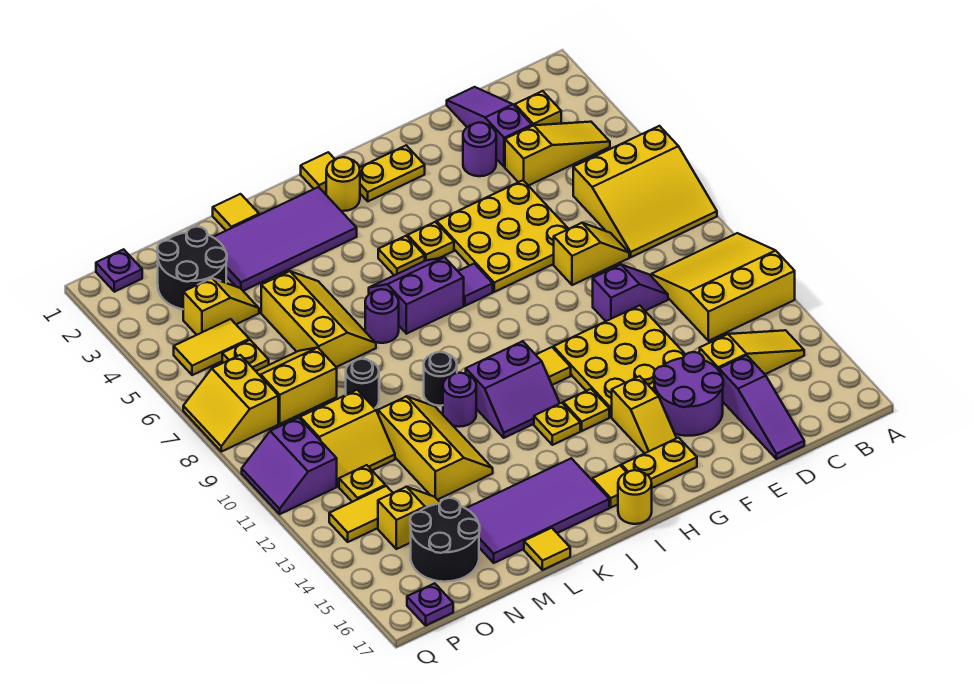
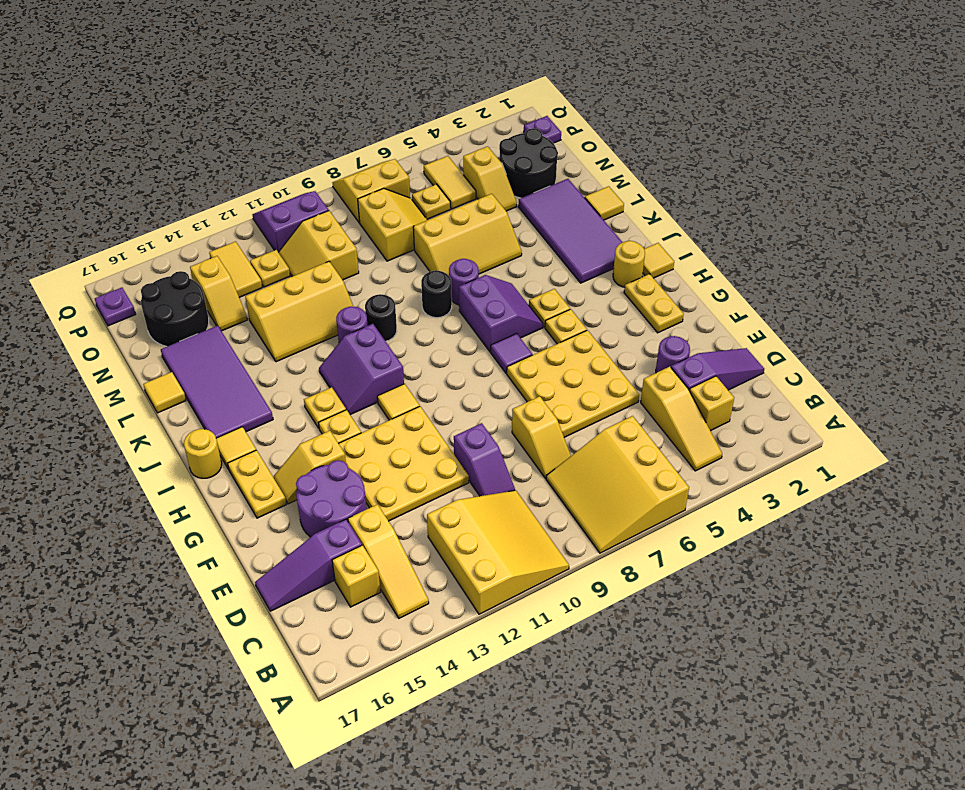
none -> yellow 1x1 brick [332,545,381,607]
black 1x1 round brick [346,359,379,408] -> black 1x1 round brick moved to [421,270,452,318]

